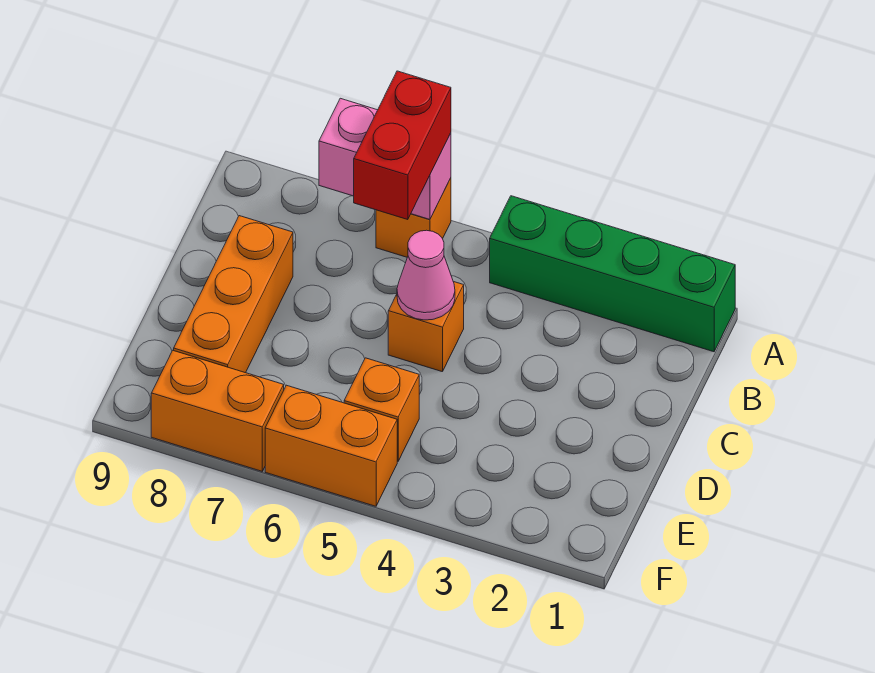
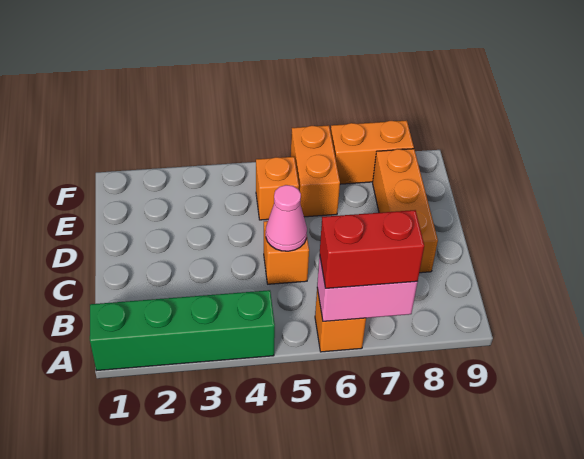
red 1x2 brick [354,71,451,220] -> red 1x2 brick turned to [320,210,424,288]
orange 1x2 brick [265,385,397,506] -> orange 1x2 brick turned to [291,125,340,217]

